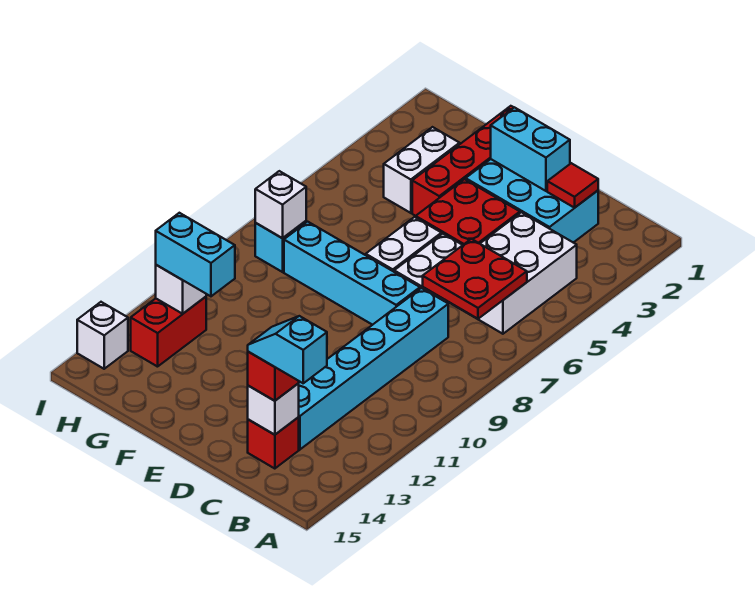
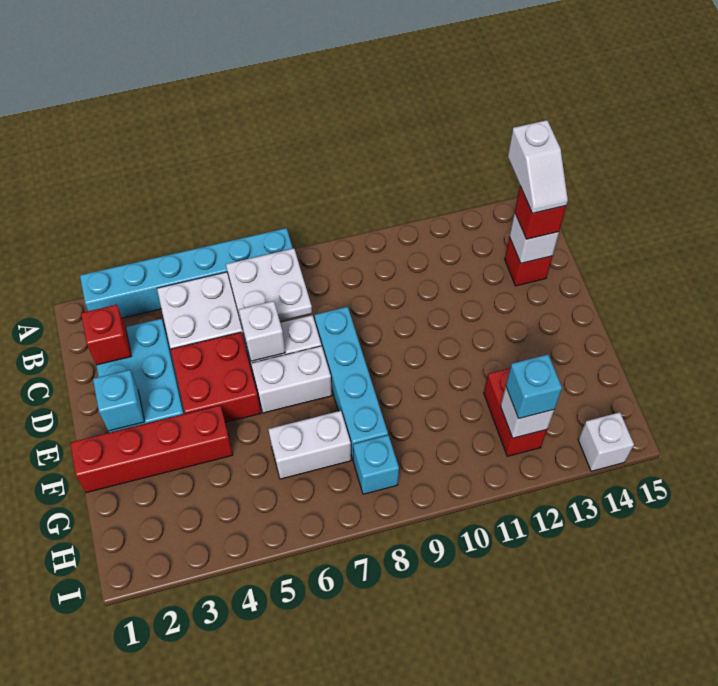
red 2x2 plate [423,239,527,319] -> white 2x2 plate [226,248,312,326]
cyan 1x2 slope [248,316,327,383] -> white 1x2 slope [508,120,568,213]
red 1x1 tile [547,163,598,208] -> red 1x1 brick [81,305,131,365]
cyan 1x6 brick [298,288,448,450] -> cyan 1x6 brick moved to [80,228,293,318]
cyan 1x2 brick [491,107,570,191] -> cyan 1x1 brick [93,370,145,431]
white 1x2 brick [384,127,460,213] -> white 1x2 brick moved to [268,411,351,479]
cyan 1x2 brick [156,213,235,296] -> cyan 1x1 brick [506,355,562,419]
white 1x1 brick [255,171,306,238] -> white 1x1 brick moved to [239,301,285,361]
red 1x2 brick [131,297,206,367] -> red 1x2 brick turned to [484,368,547,456]

